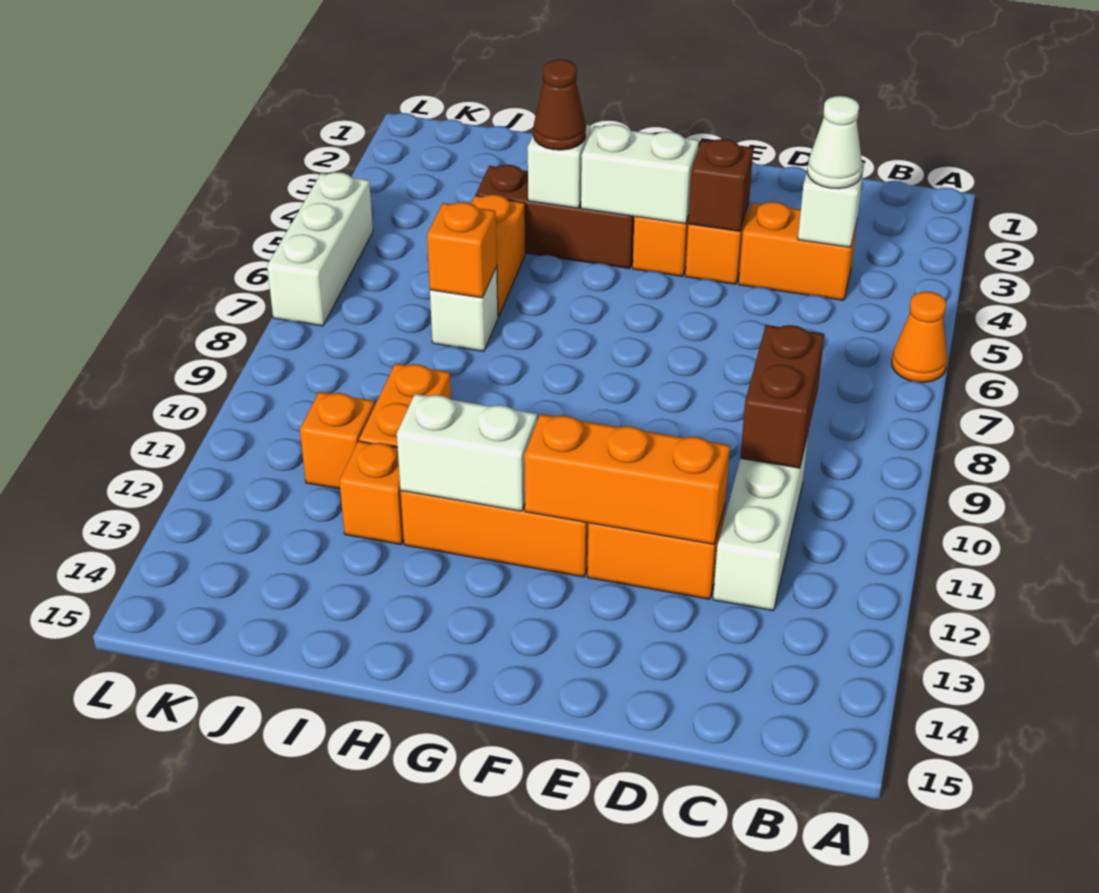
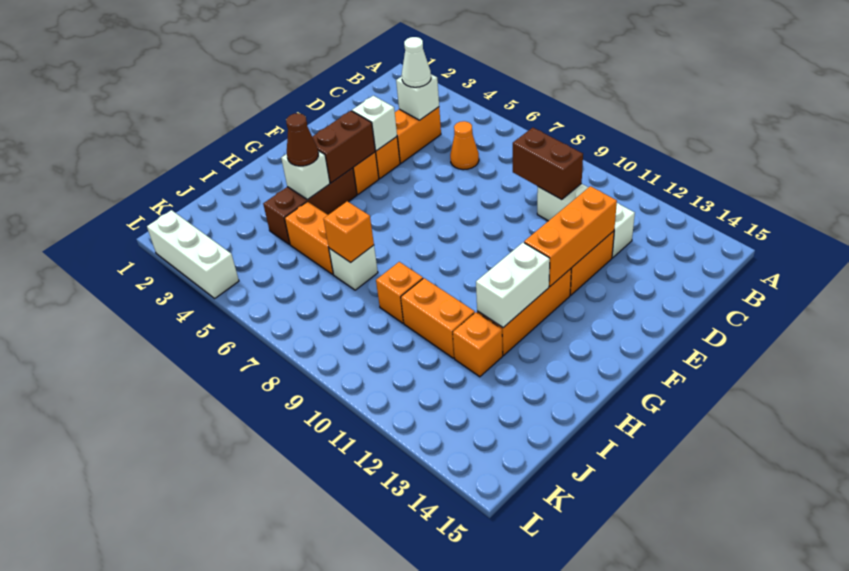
orange 1x1 cone [892,292,947,383] -> orange 1x1 cone moved to [450,121,479,170]
brown 1x1 brick [688,139,753,231] -> white 1x1 brick [352,96,397,151]
white 1x2 brick [581,124,699,224] -> brown 1x2 brick [312,111,375,183]
orange 1x1 brick [300,392,375,489] -> orange 1x1 brick moved to [376,262,423,323]
white 1x3 brick [267,172,373,326] -> white 1x3 brick moved to [147,210,239,298]

